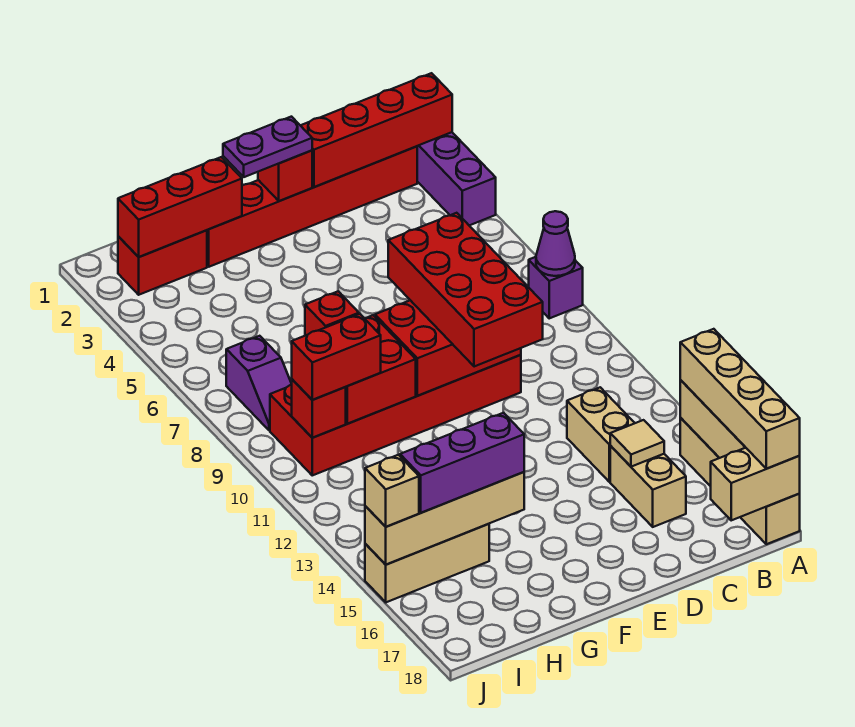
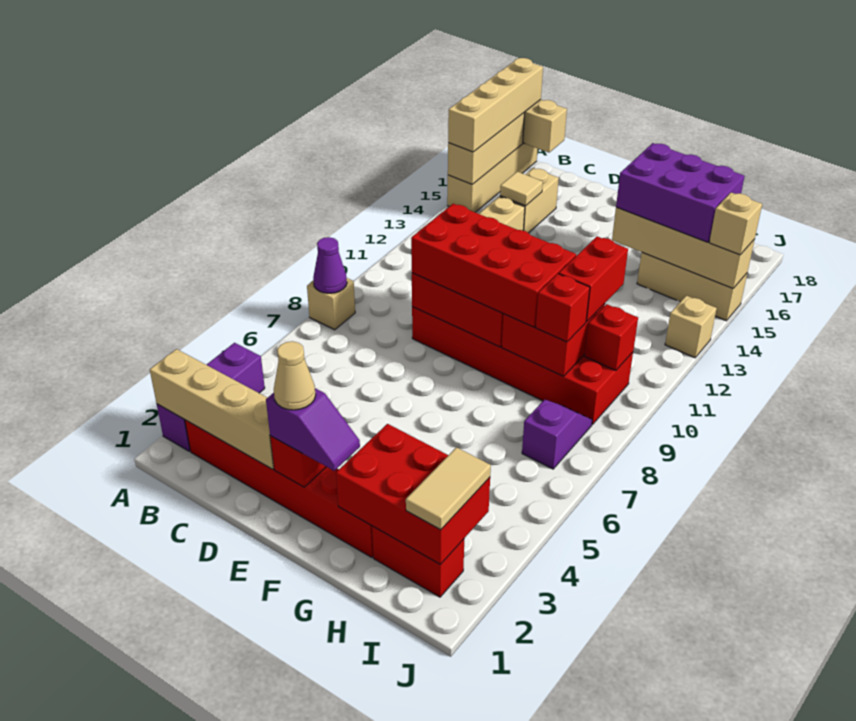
red 1x4 brick [300,73,452,187] -> tan 1x4 brick [150,349,274,469]
purple 1x1 brick [529,257,583,318] -> tan 1x1 brick [307,278,355,330]
red 2x4 brick [388,213,543,367] -> red 2x4 brick turned to [411,204,576,327]
purple 1x2 plate [223,117,312,177] -> purple 1x2 slope [266,388,360,471]
none -> tan 1x1 cone [274,341,316,410]
red 1x3 brick [118,157,242,257] -> red 2x3 brick [336,424,490,565]
purple 1x3 brick [400,413,524,513] -> purple 2x3 brick [616,143,745,242]
red 1x2 brick [292,314,381,400] -> red 1x2 brick turned to [559,236,628,322]
none -> tan 1x2 tile [406,447,491,530]
none -> tan 1x1 brick [665,296,717,358]

